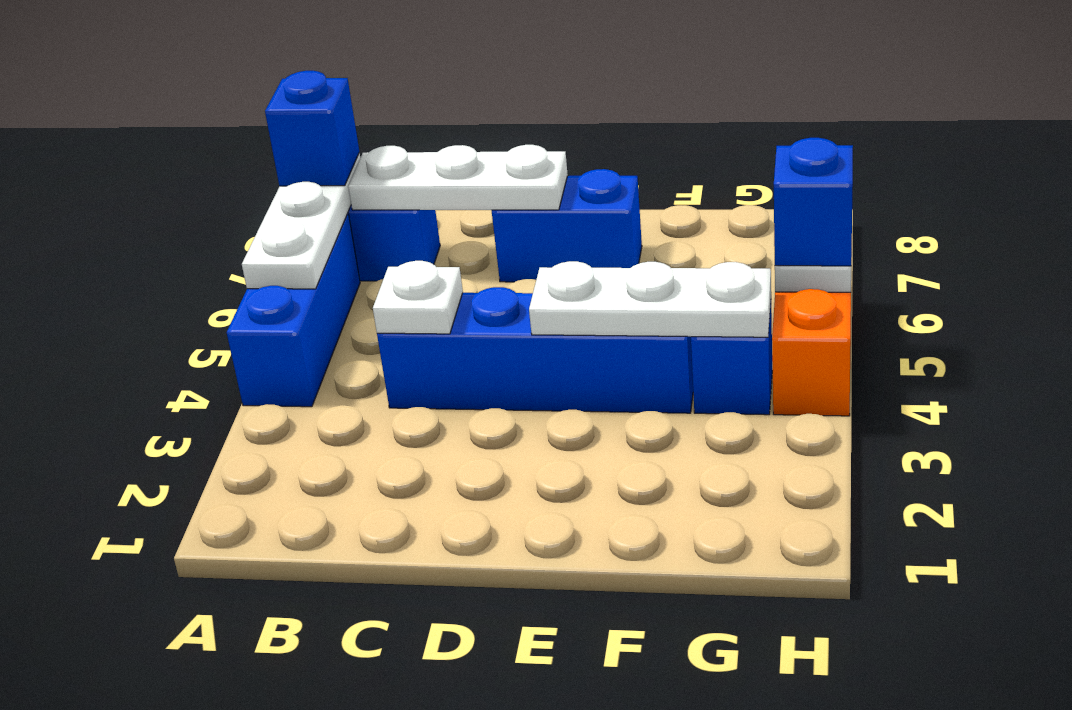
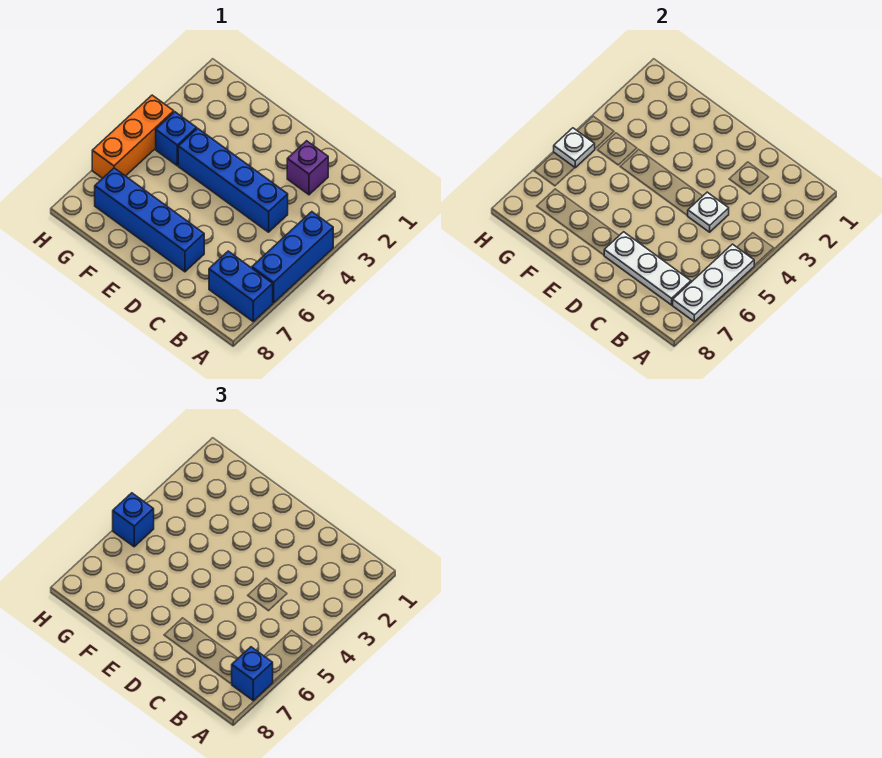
none -> purple 1x1 brick [287,141,328,195]
blue 1x2 brick [492,169,642,282] -> blue 1x4 brick [95,168,204,272]
white 1x3 plate [529,261,771,337] -> none

